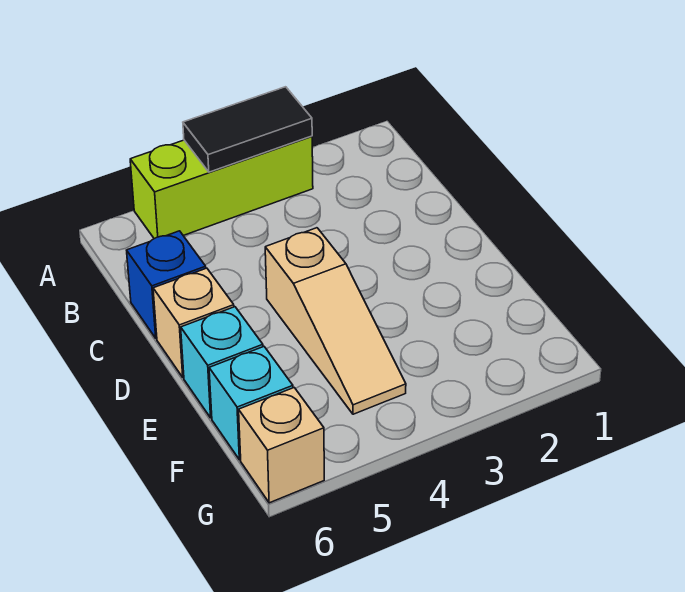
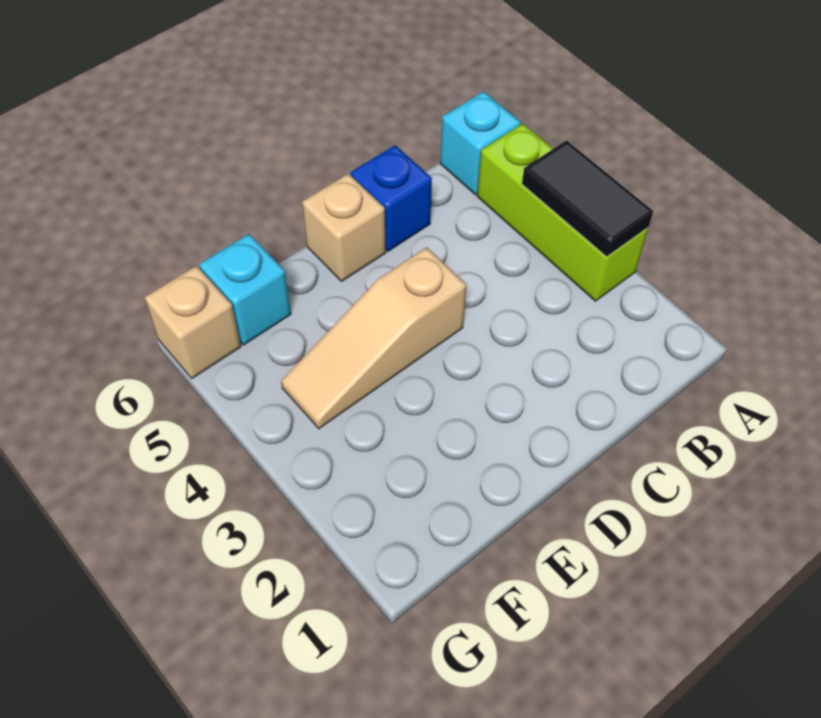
cyan 1x1 brick [181,307,263,418] -> cyan 1x1 brick moved to [440,91,521,195]

